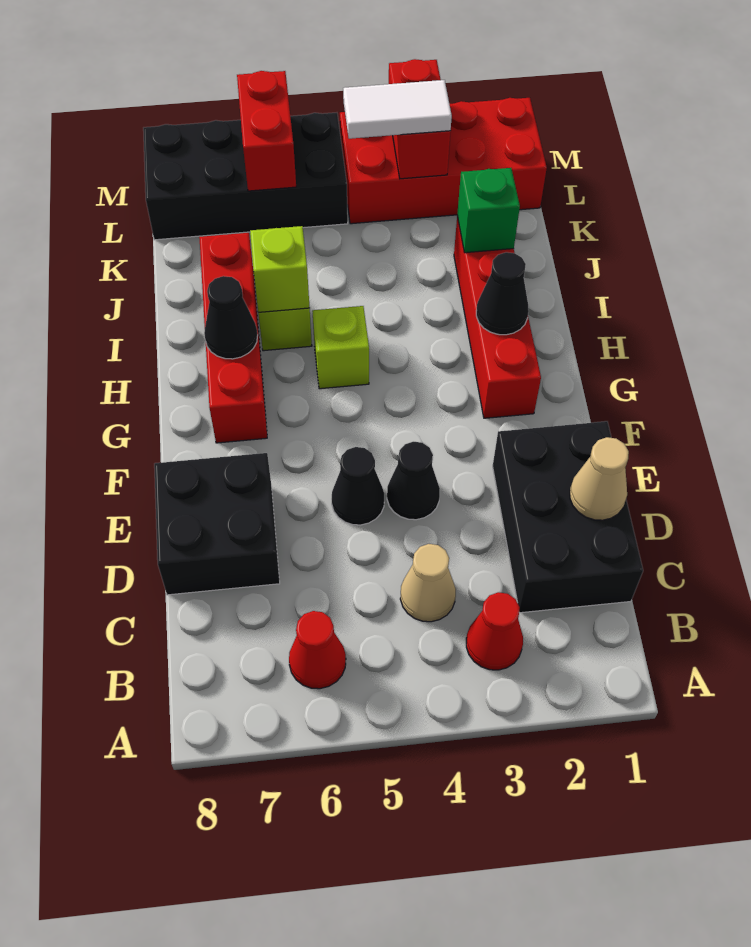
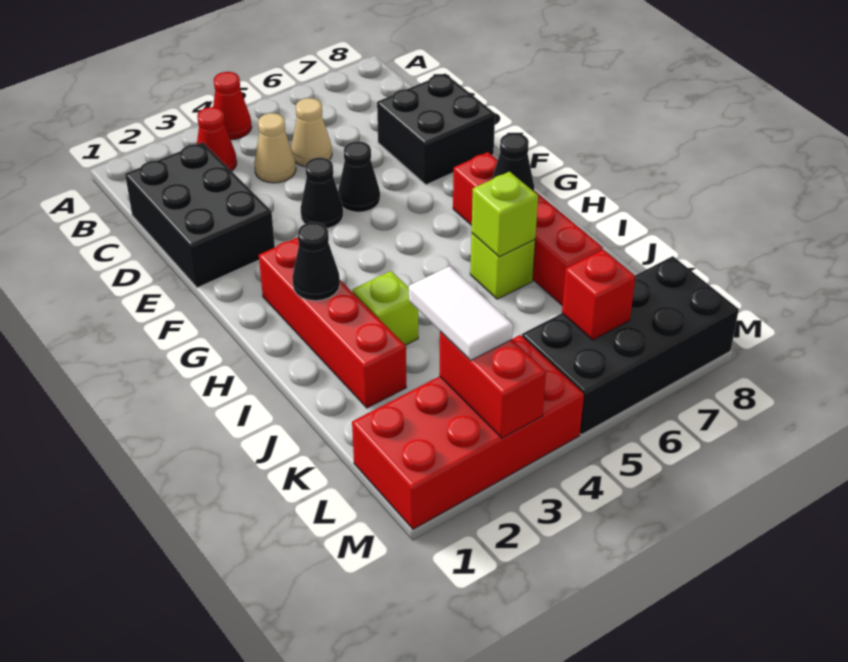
red 1x1 cone [289,611,346,689] -> red 1x1 cone moved to [213,72,252,140]
tan 1x1 cone [570,437,629,520] -> tan 1x1 cone moved to [291,98,332,167]
lime 1x1 brick [312,306,369,389] -> lime 1x1 brick moved to [352,271,418,345]
green 1x1 brick [457,168,520,253] -> none
white 1x2 tile [343,80,452,139] -> white 1x2 tile turned to [409,266,513,361]
red 1x2 brick [237,71,296,191] -> red 1x1 brick [562,250,635,340]

